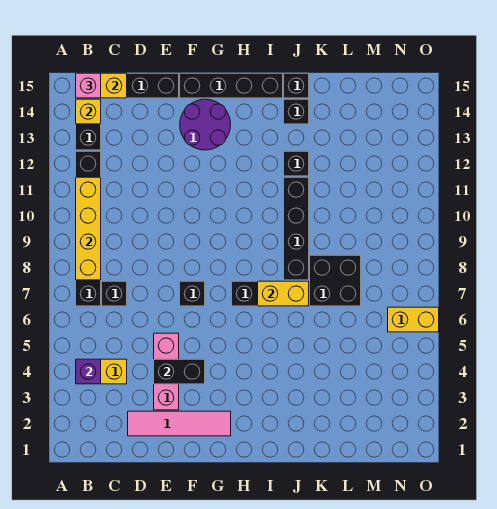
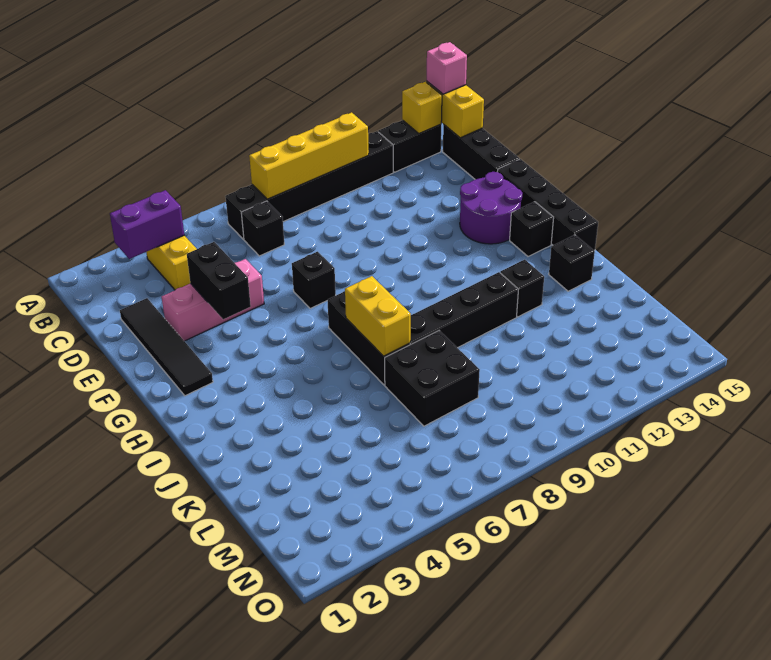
purple 1x1 brick [76,359,101,384] -> purple 1x2 brick [110,190,184,259]
pink 1x4 tile [128,411,231,436] -> black 1x4 tile [120,298,213,396]
black 1x1 brick [284,73,309,98] -> black 1x1 brick moved to [510,202,554,256]
yellow 1x2 brick [388,307,439,332] -> none

